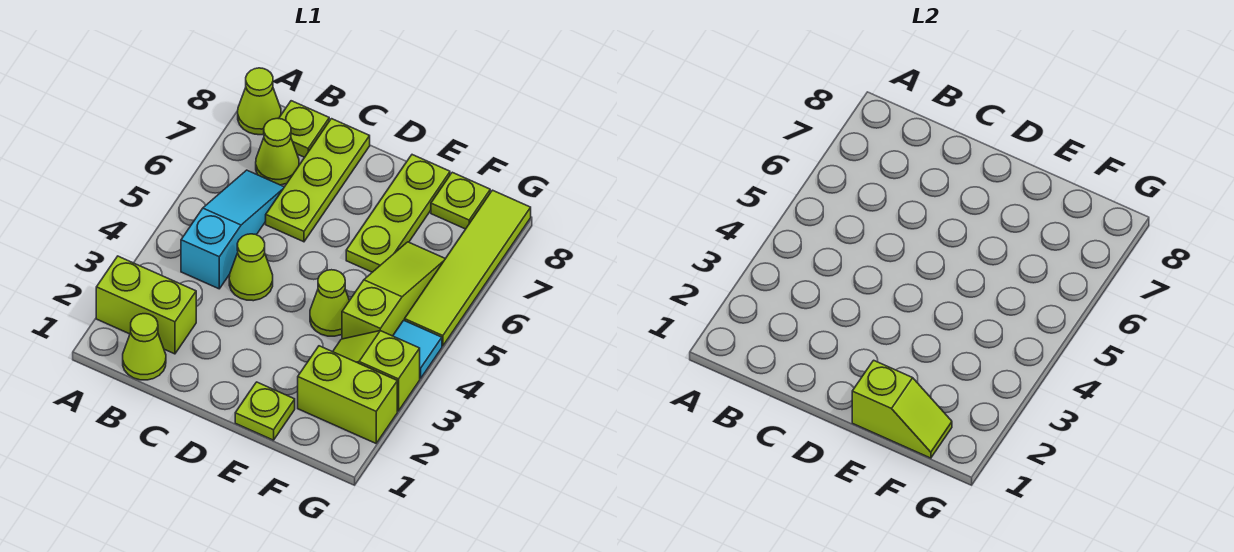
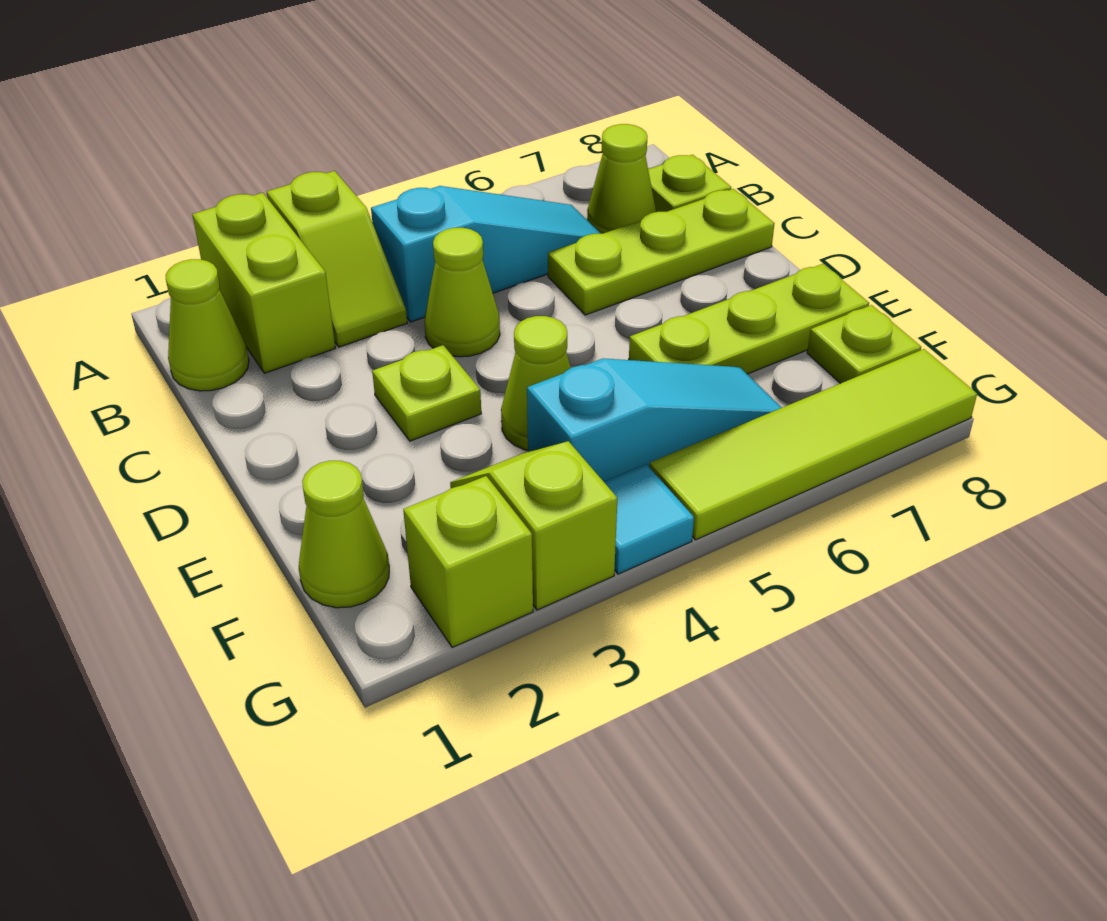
lime 1x1 cone [238,68,281,135] -> lime 1x1 cone moved to [299,461,389,608]
lime 1x1 plate [235,382,295,440] -> lime 1x1 plate moved to [372,345,481,441]
lime 1x2 slope [852,360,952,458] -> lime 1x2 slope moved to [267,171,407,347]
lime 1x2 brick [298,346,397,443] -> lime 1x1 brick [403,476,533,647]
lime 1x3 slope [342,242,445,339] -> cyan 1x3 slope [527,358,782,482]

